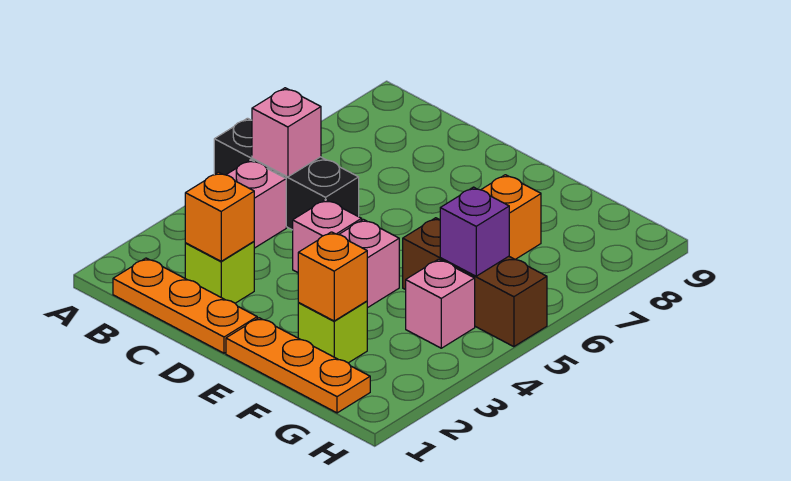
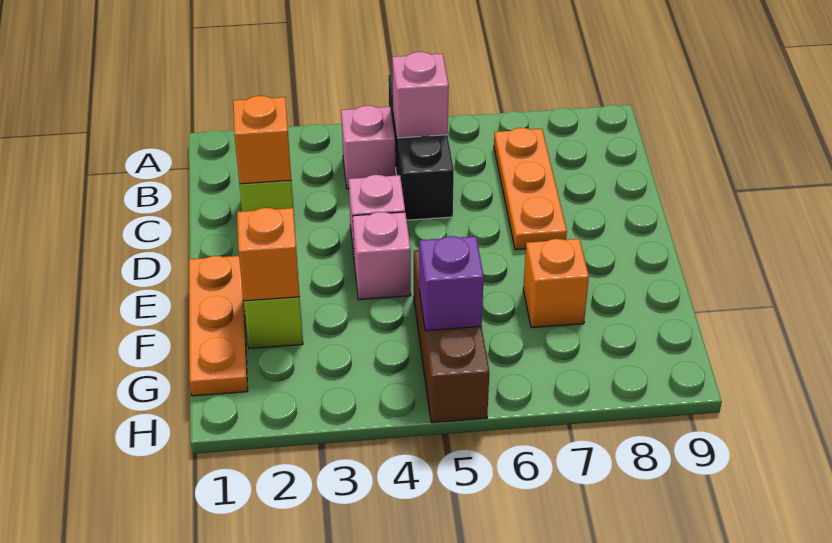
orange 1x3 plate [113,258,257,353] -> orange 1x3 plate moved to [494,128,567,250]
pink 1x1 brick [406,259,475,348] -> none

